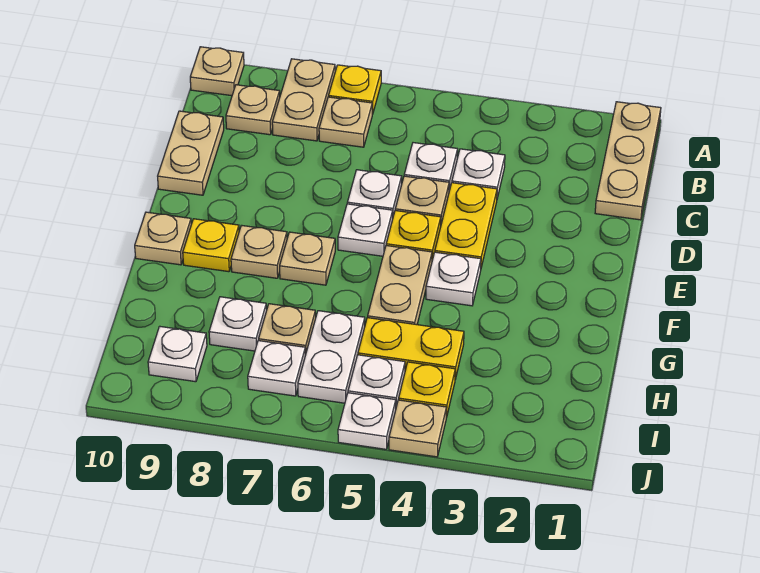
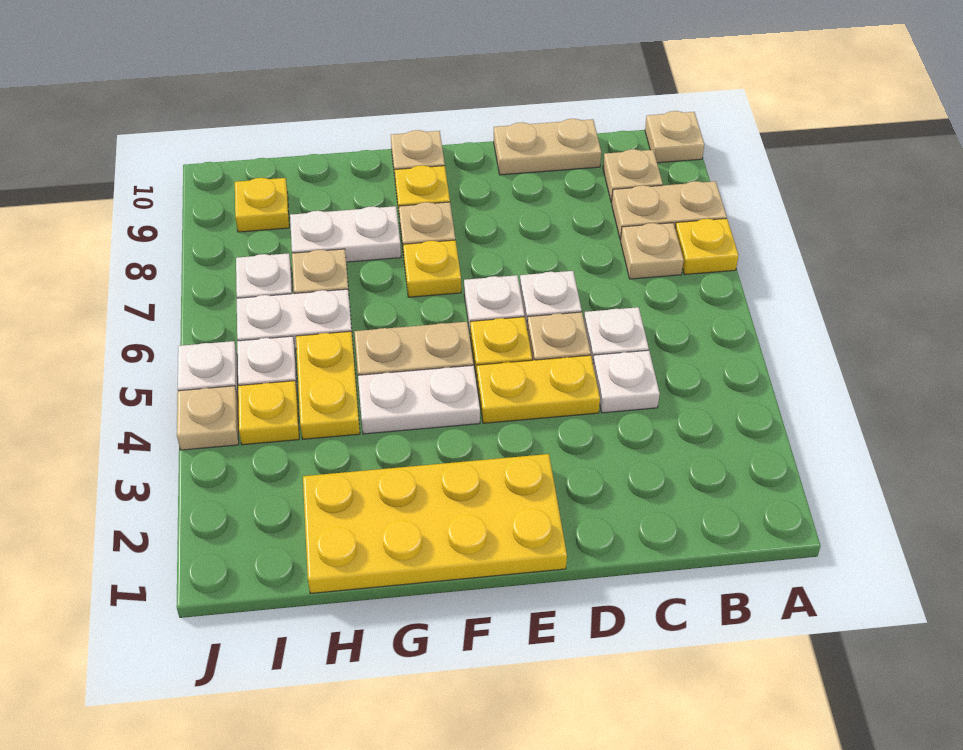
tan 1x3 plate [595,102,661,220] -> none
none -> yellow 2x4 plate [303,454,567,594]
white 1x1 plate [426,252,481,306] -> white 1x2 plate [358,365,480,434]
tan 1x1 plate [280,232,335,285] -> yellow 1x1 plate [403,240,461,297]
white 1x1 plate [209,297,267,351] -> white 1x2 plate [290,206,401,262]
white 1x1 plate [148,326,207,382] -> yellow 1x1 plate [235,178,289,232]

